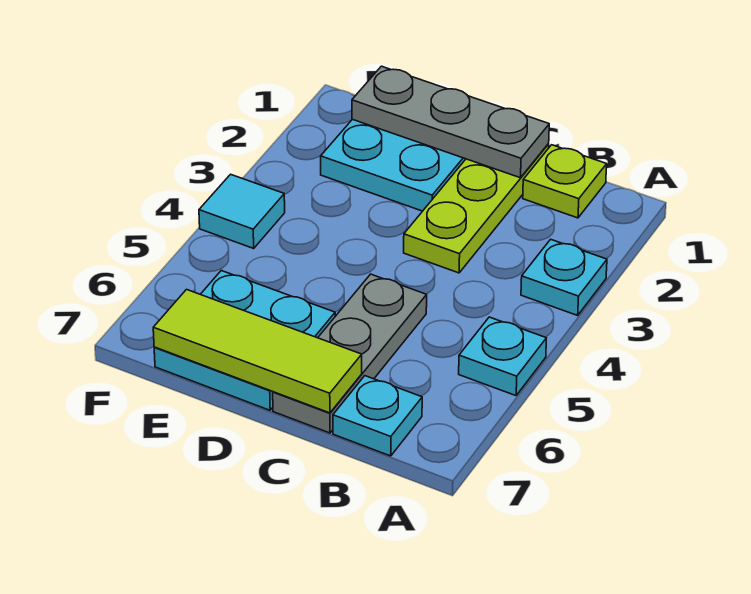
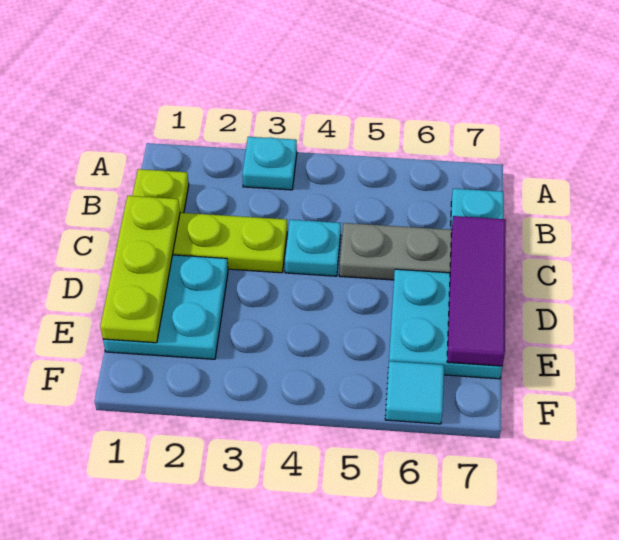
cyan 1x1 plate [459,317,546,396] -> cyan 1x1 plate moved to [285,220,341,276]
grey 1x3 plate [352,66,549,178] -> lime 1x3 plate [100,196,180,343]
lime 1x3 tile [153,290,362,413] -> purple 1x3 tile [447,216,506,366]
cyan 1x1 tile [199,174,285,248] -> cyan 1x1 tile moved to [385,361,444,424]

